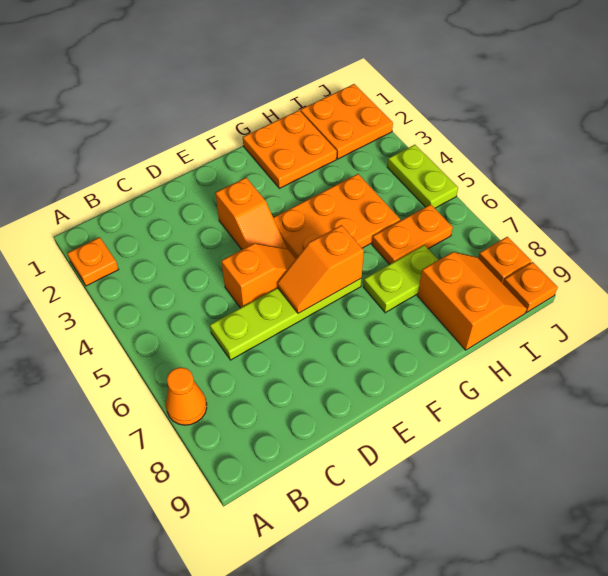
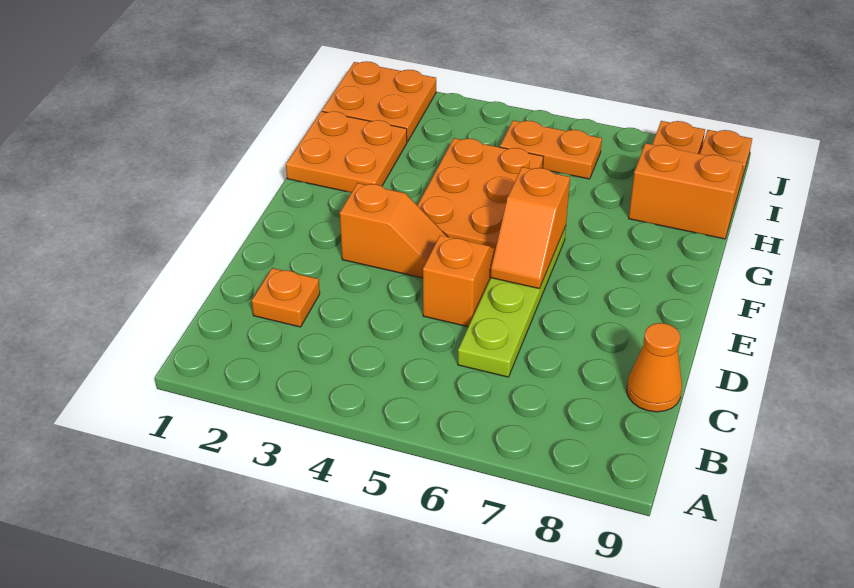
orange 1x1 plate [67,237,119,286] -> orange 1x1 plate moved to [252,268,320,327]
orange 1x1 cone [166,367,207,425] -> orange 1x1 cone moved to [627,323,682,412]
lime 1x2 plate [363,245,438,313] -> none
orange 1x2 plate [372,204,453,265] -> orange 1x2 plate turned to [500,121,602,179]
lime 1x2 plate [387,145,458,208] -> none

